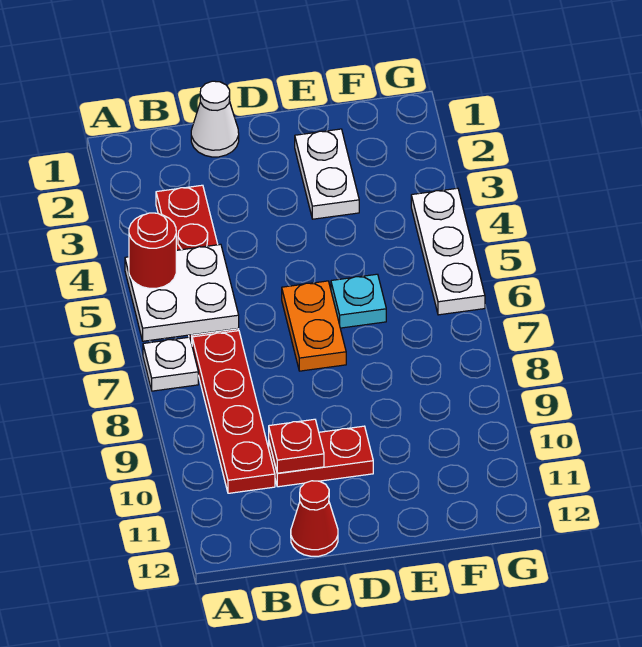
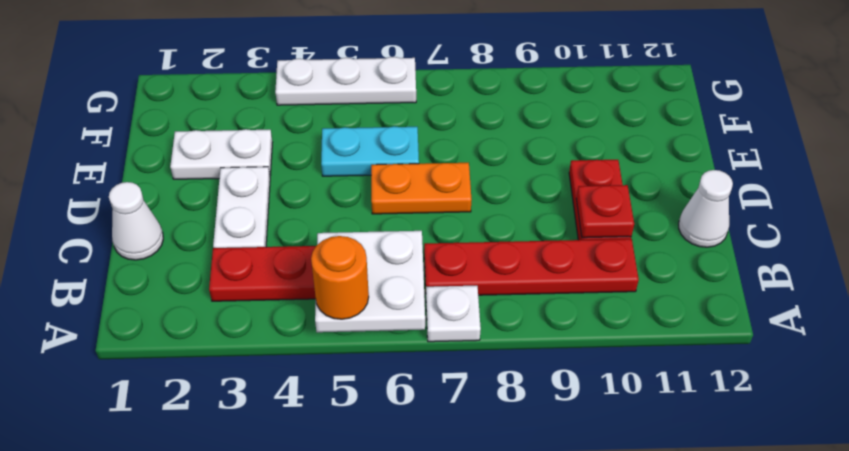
red 1x1 round brick [129,213,176,289] -> orange 1x1 round brick [311,236,369,319]
none -> white 1x2 plate [213,167,270,248]
red 1x1 cone [291,481,338,556] -> white 1x1 cone [679,170,733,247]
cyan 1x1 plate [331,274,386,328] -> cyan 1x2 plate [321,126,419,176]

